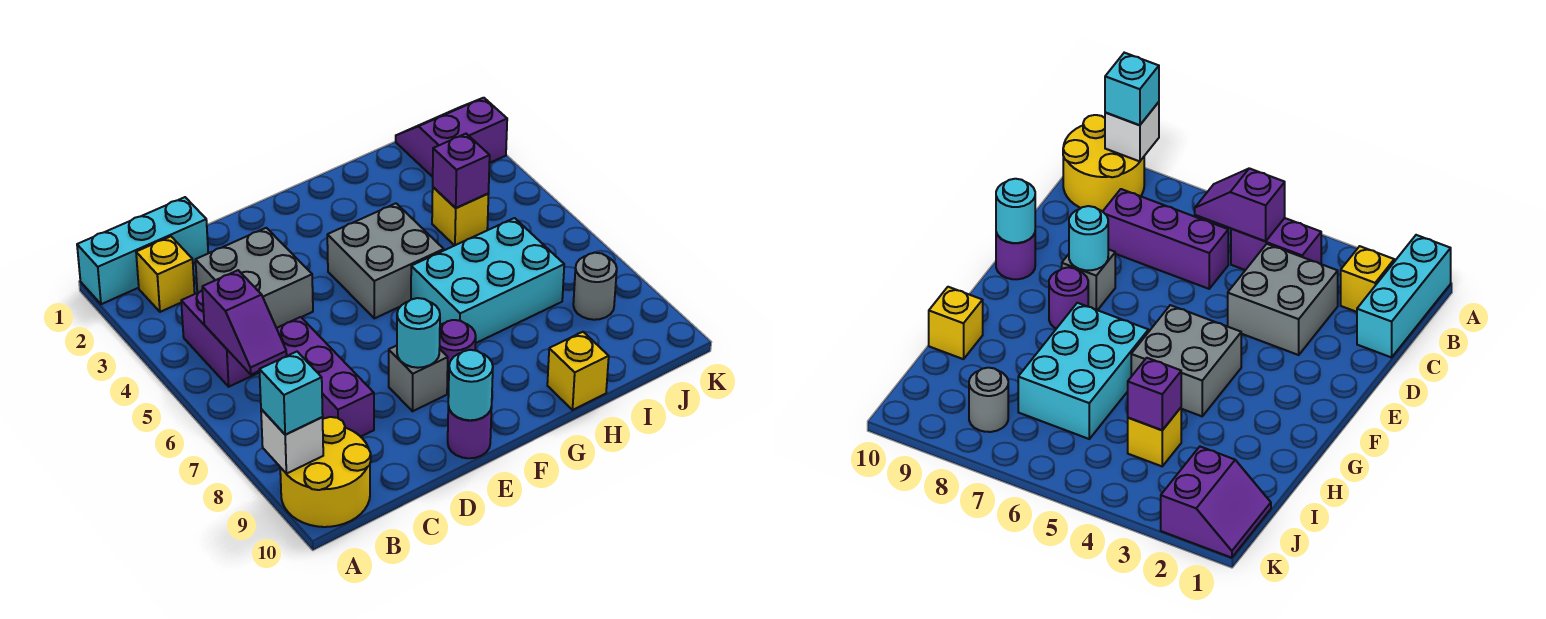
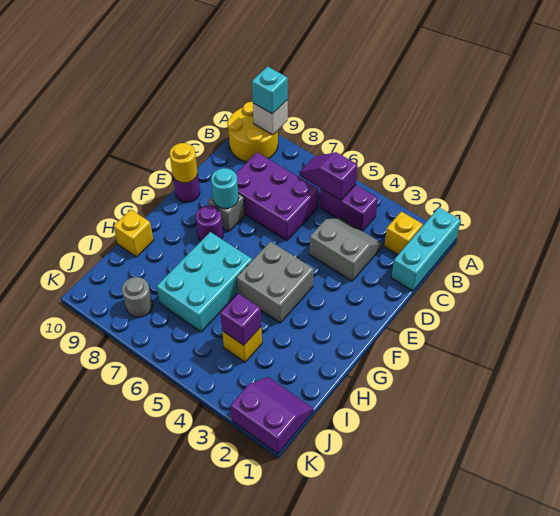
grey 2x2 brick [195,228,313,328] -> grey 2x2 slope [309,218,383,281]
purple 1x3 brick [277,317,374,437] -> purple 2x3 brick [236,152,319,240]
cyan 1x1 round brick [448,350,493,420] -> yellow 1x1 round brick [170,143,198,183]
purple 2x2 slope [396,98,507,177] -> purple 2x2 slope turned to [230,377,314,454]

